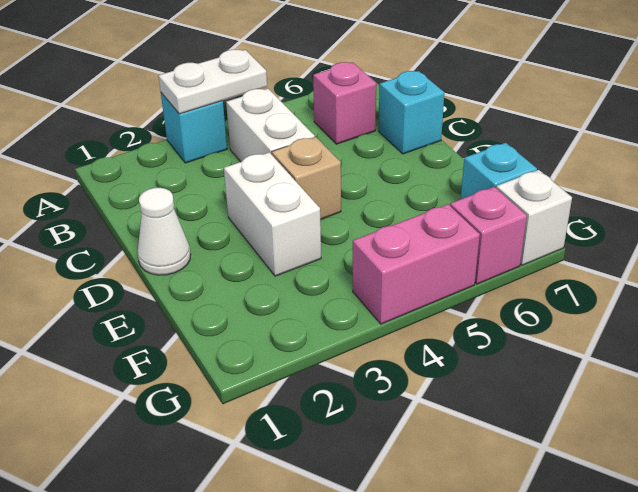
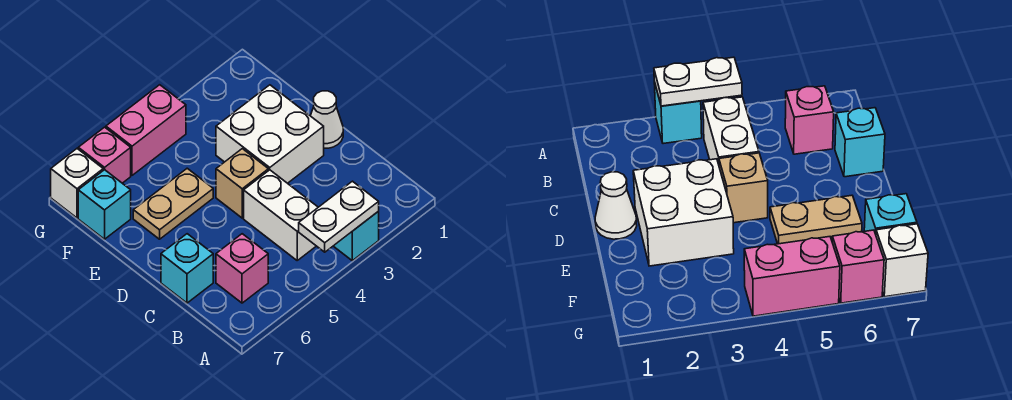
white 1x2 brick [224,152,321,276] -> white 2x2 brick [216,85,324,183]
none -> tan 1x2 plate [133,168,213,239]

